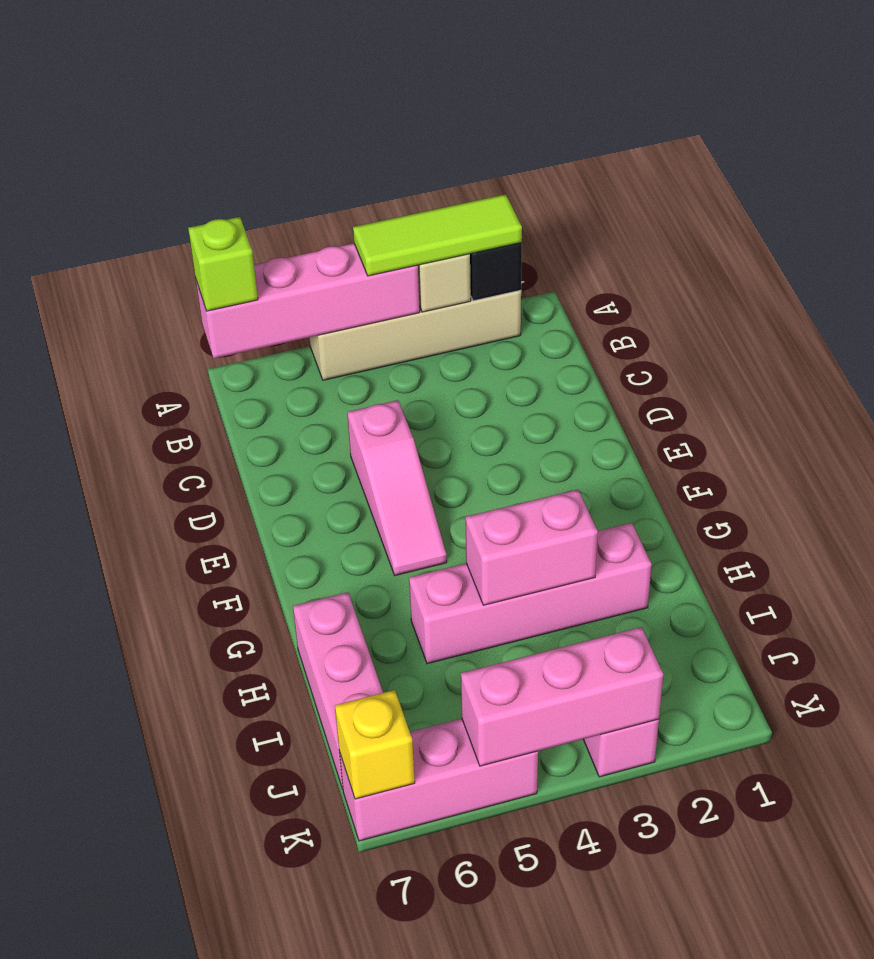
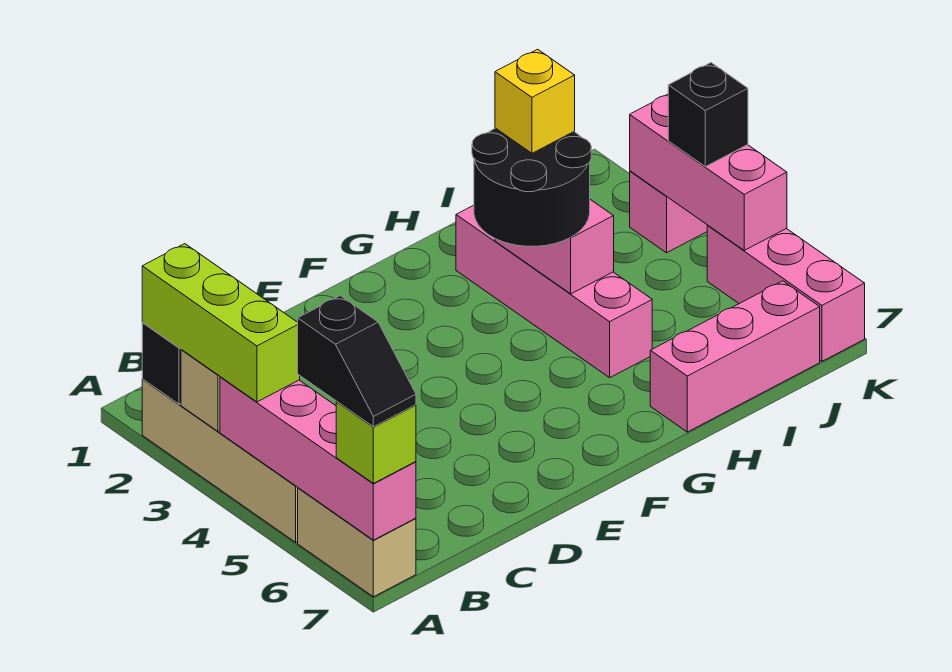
lime 1x3 tile [353,194,522,276] -> lime 1x3 brick [142,244,300,402]
none -> tan 1x2 brick [298,488,416,597]
none -> black 1x2 slope [298,296,416,427]
pink 1x3 slope [347,400,447,575] -> none
none -> black 2x2 round brick [472,128,591,246]
none -> black 1x1 brick [668,63,748,167]
yellow 1x1 brick [335,690,415,799] -> yellow 1x1 brick moved to [495,49,575,153]

